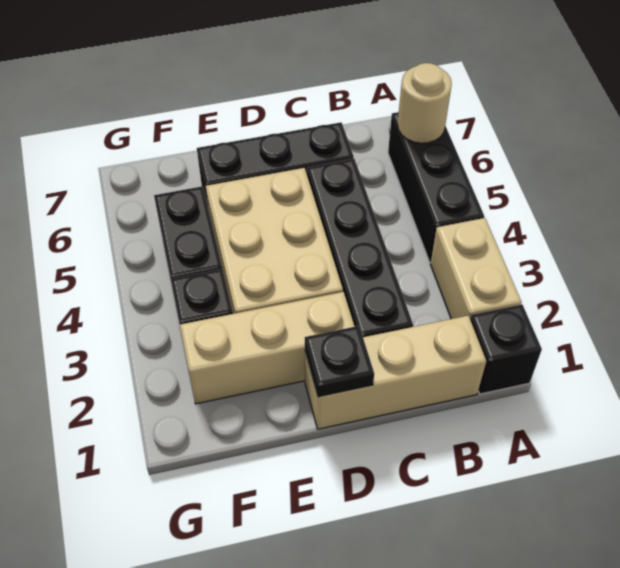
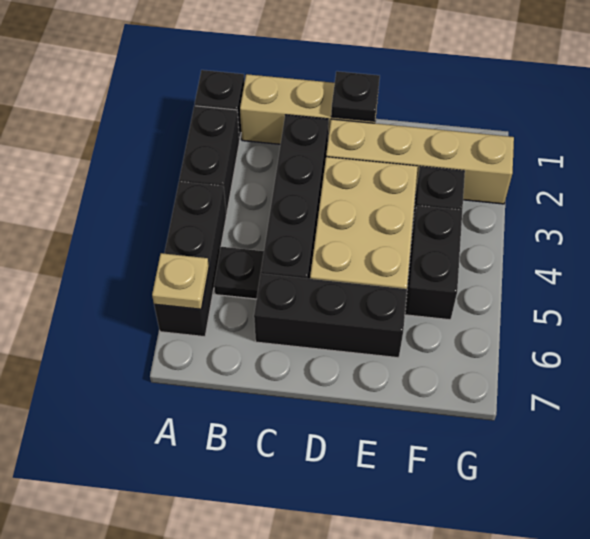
tan 1x2 brick [431,218,521,319] -> black 1x2 brick [179,106,239,214]
tan 1x1 round brick [397,63,452,143] -> tan 1x1 plate [152,253,209,309]
none -> black 1x1 plate [214,247,264,299]
tan 1x3 brick [180,292,355,404] -> tan 1x4 brick [326,119,514,204]

